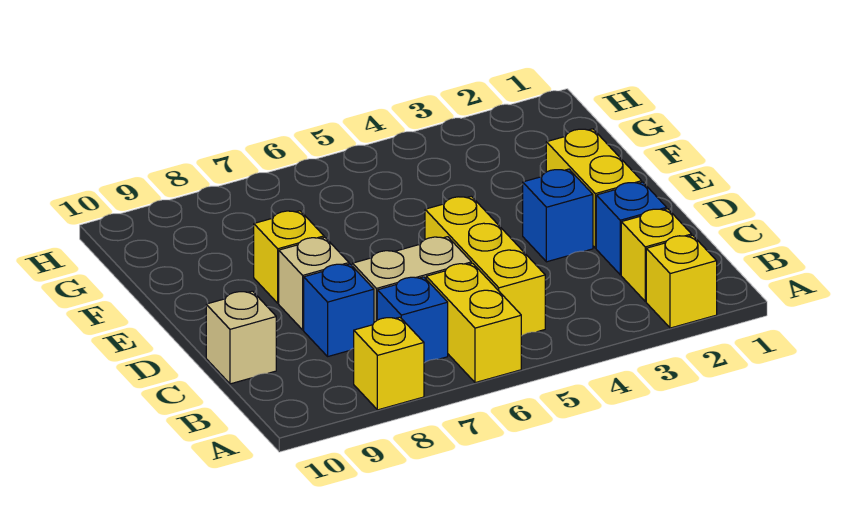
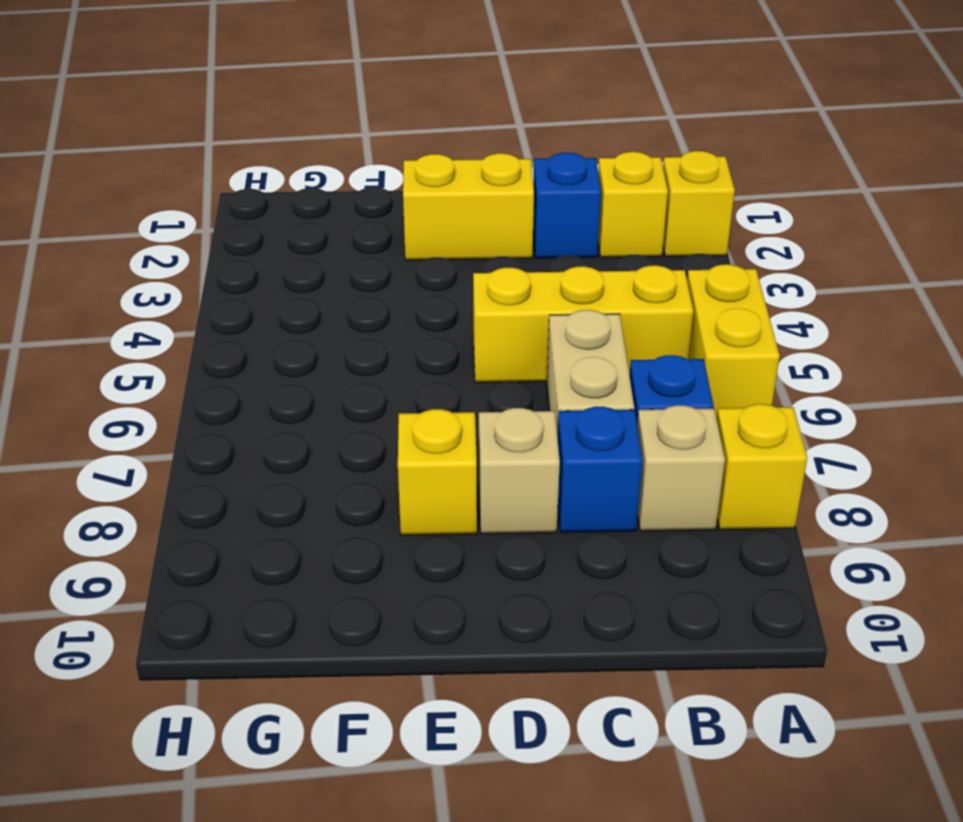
yellow 1x2 brick [426,263,521,383] -> yellow 1x2 brick turned to [687,264,780,419]
tan 1x1 brick [206,291,276,384] -> tan 1x1 brick moved to [637,405,725,531]
blue 1x1 brick [523,169,593,262] -> none

